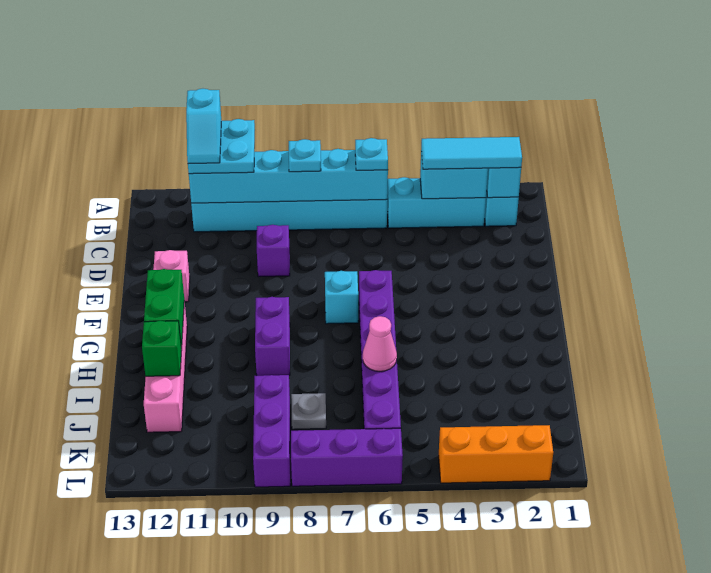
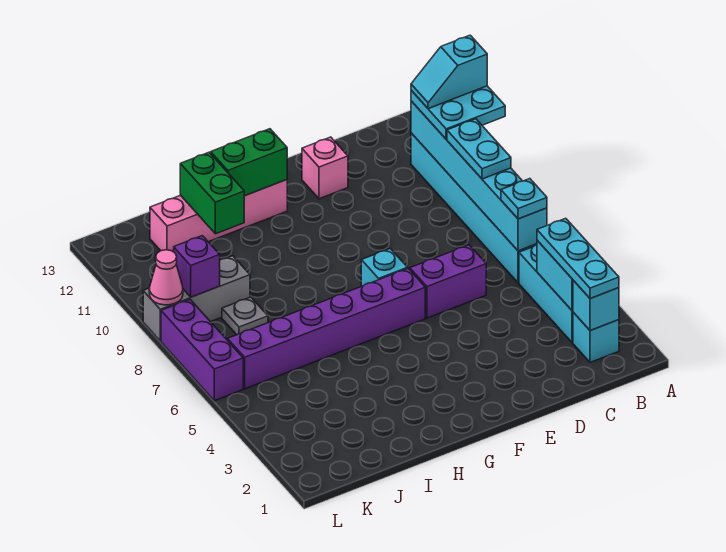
cyan 1x3 tile [421,137,522,169] -> cyan 1x3 plate [537,218,619,299]
cyan 1x1 plate [289,139,321,172] -> cyan 1x2 plate [447,119,511,179]
purple 1x1 brick [257,225,290,277] -> purple 1x1 brick moved to [174,236,220,297]
purple 1x2 brick [255,297,290,376] -> purple 1x2 brick moved to [410,245,486,318]
pink 1x1 cone [363,316,397,371] -> pink 1x1 cone moved to [149,250,183,305]
green 1x1 brick [142,321,182,376] -> green 1x2 brick [180,152,244,234]
purple 1x3 brick [253,375,290,487] -> grey 1x3 brick [143,256,250,341]
orange 1x3 brick [439,425,553,483] -> none

